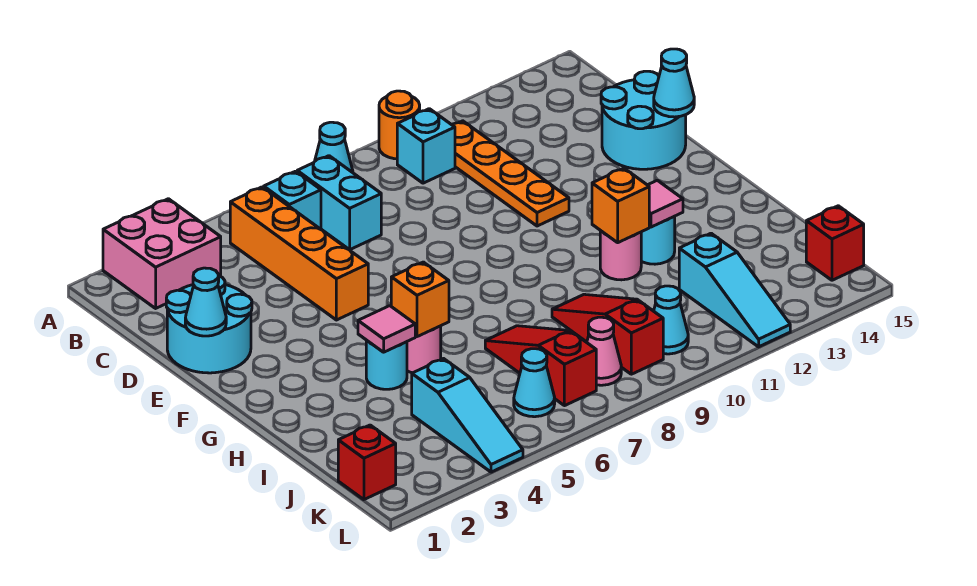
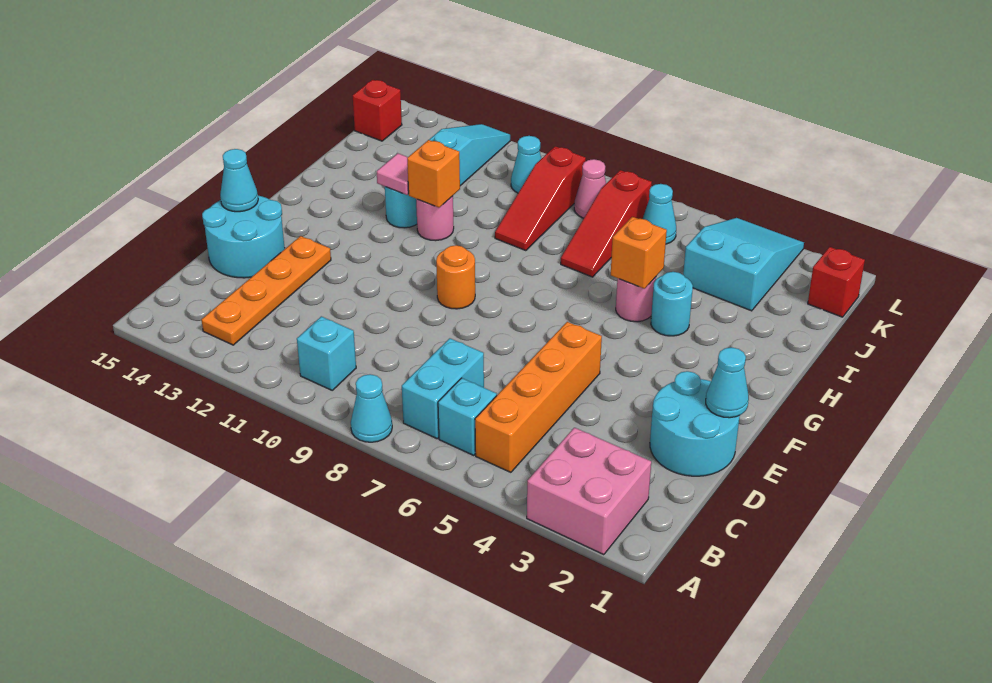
orange 1x1 round brick [379,91,420,159] -> orange 1x1 round brick moved to [436,245,475,309]
orange 1x4 plate [451,121,569,226] -> orange 1x4 plate moved to [202,236,331,345]
pink 1x1 tile [358,306,415,352] -> none
cyan 1x3 slope [412,359,523,472] -> cyan 2x3 slope [683,218,804,311]

